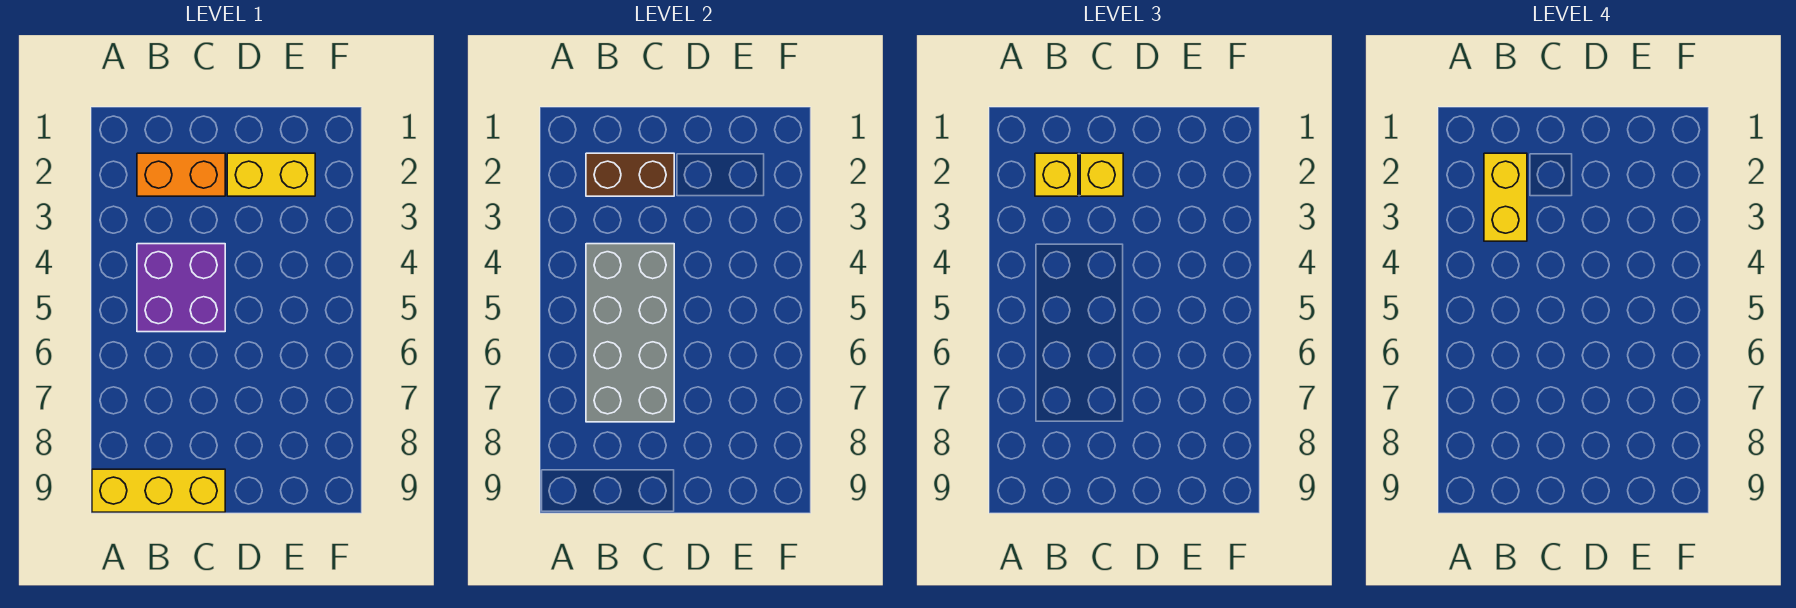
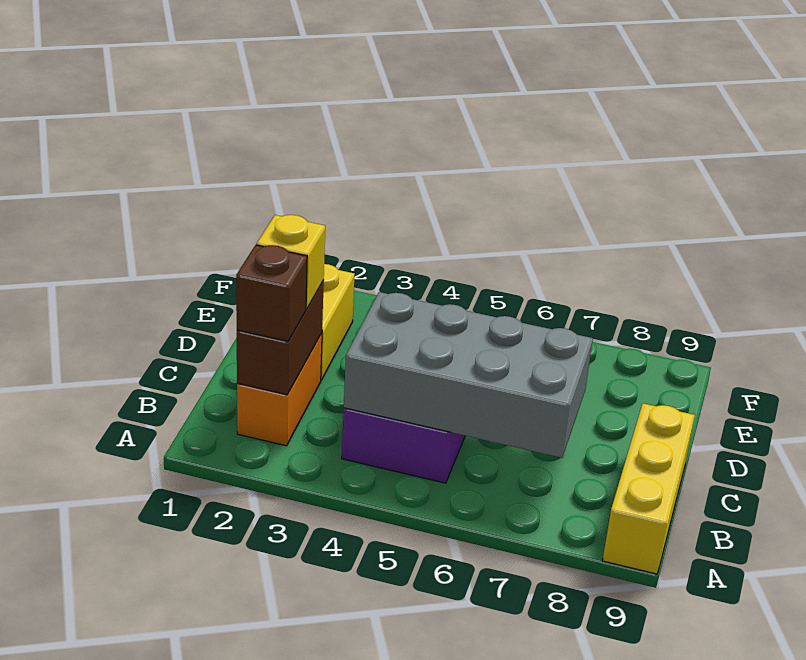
yellow 1x1 brick [1035,153,1078,196] -> brown 1x1 brick [236,245,307,341]
yellow 1x2 brick [1484,153,1527,241] -> none

